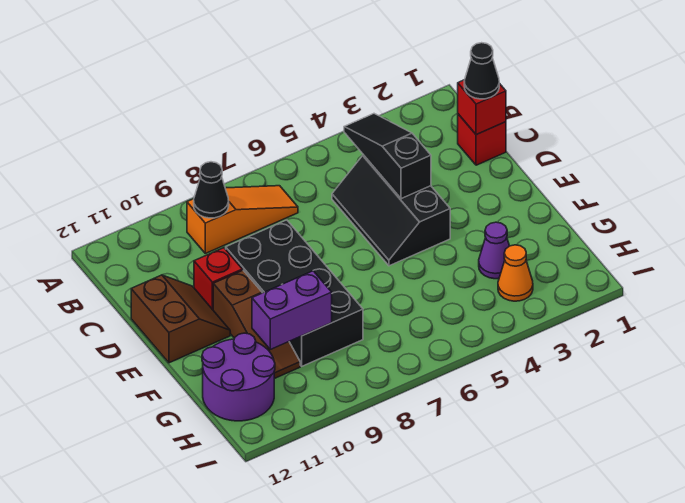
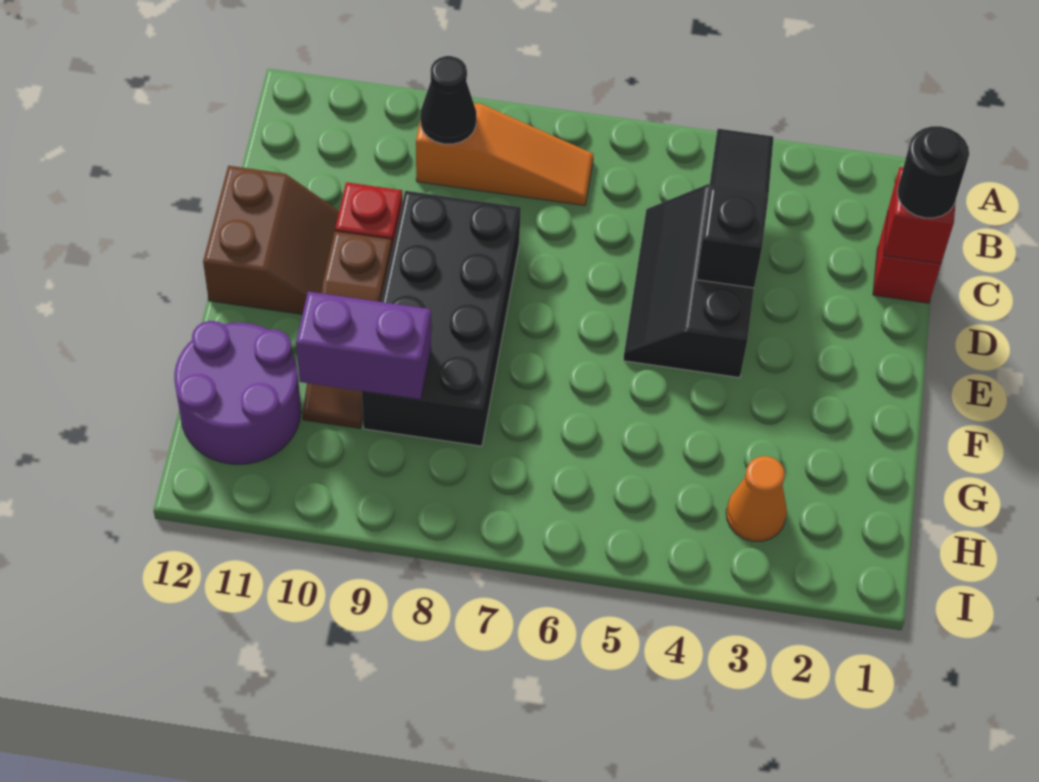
black 1x1 cone [464,43,499,99] -> black 1x1 round brick [897,126,969,218]
purple 1x1 cone [479,222,509,279] -> none

